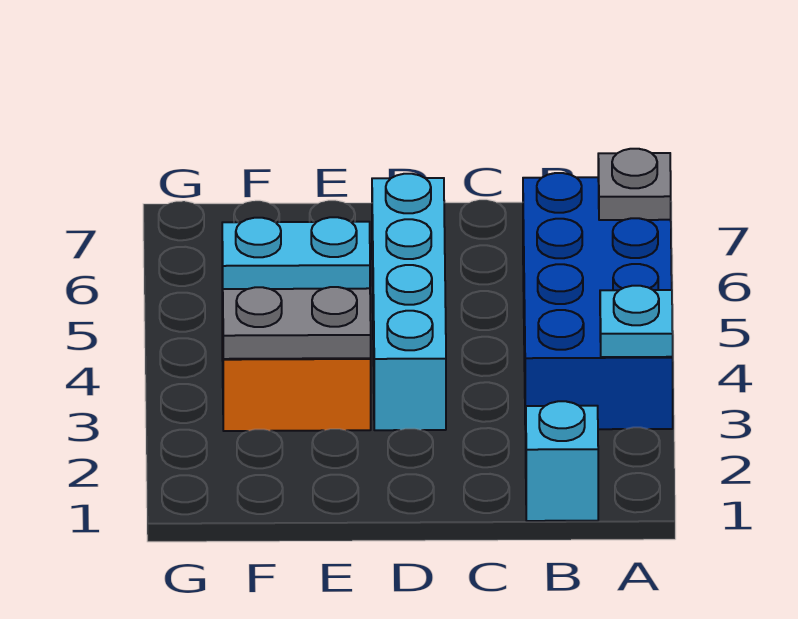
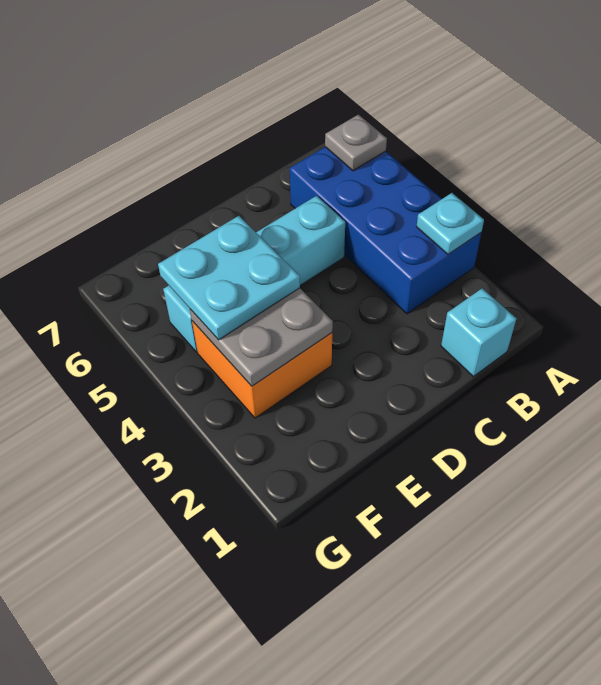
cyan 1x4 brick [372,174,446,430] -> cyan 1x4 brick turned to [163,196,345,352]
cyan 1x2 plate [222,217,370,289] -> cyan 2x2 plate [158,216,300,340]

